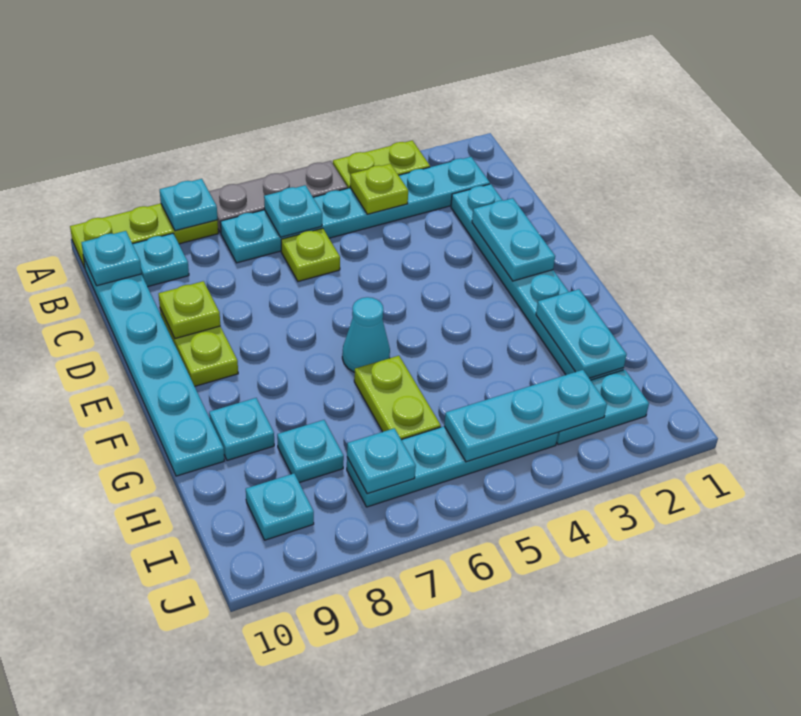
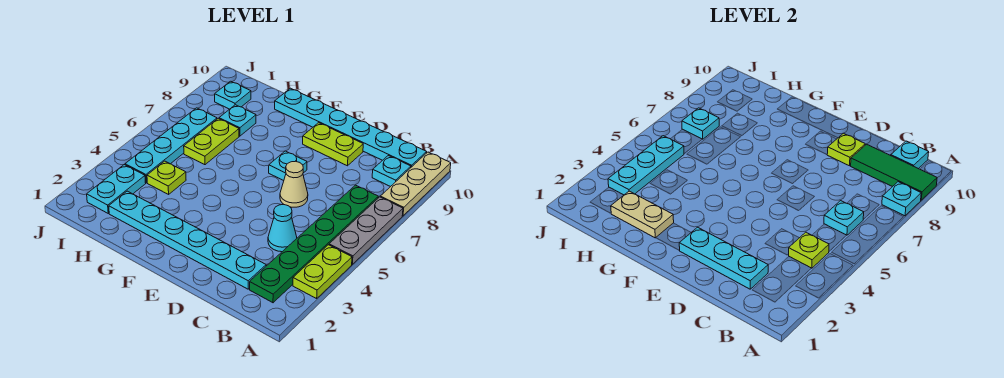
lime 1x3 plate [70,203,218,268] -> tan 1x3 plate [380,152,451,216]
none -> green 1x3 tile [851,144,937,200]
cyan 1x6 plate [220,157,490,263] -> green 1x6 plate [250,185,378,303]
lime 1x1 plate [281,228,340,281] -> lime 1x1 plate moved to [147,161,186,194]
cyan 1x2 plate [472,198,555,281] -> cyan 1x3 plate [679,227,768,289]
none -> tan 1x1 cone [280,161,308,207]
cyan 1x1 cone [342,297,390,372] -> cyan 1x1 cone moved to [268,205,297,252]
cyan 1x2 plate [536,289,627,378] -> tan 1x2 plate [611,191,674,238]
lime 1x2 plate [354,356,441,440] -> lime 1x2 plate turned to [184,118,239,165]
cyan 1x1 plate [209,398,274,460] -> cyan 1x1 plate moved to [269,151,307,181]

